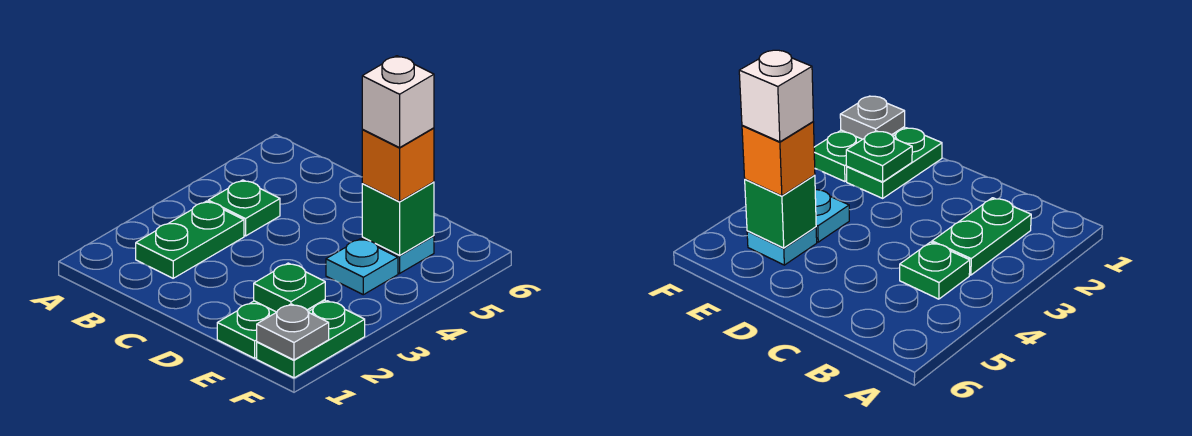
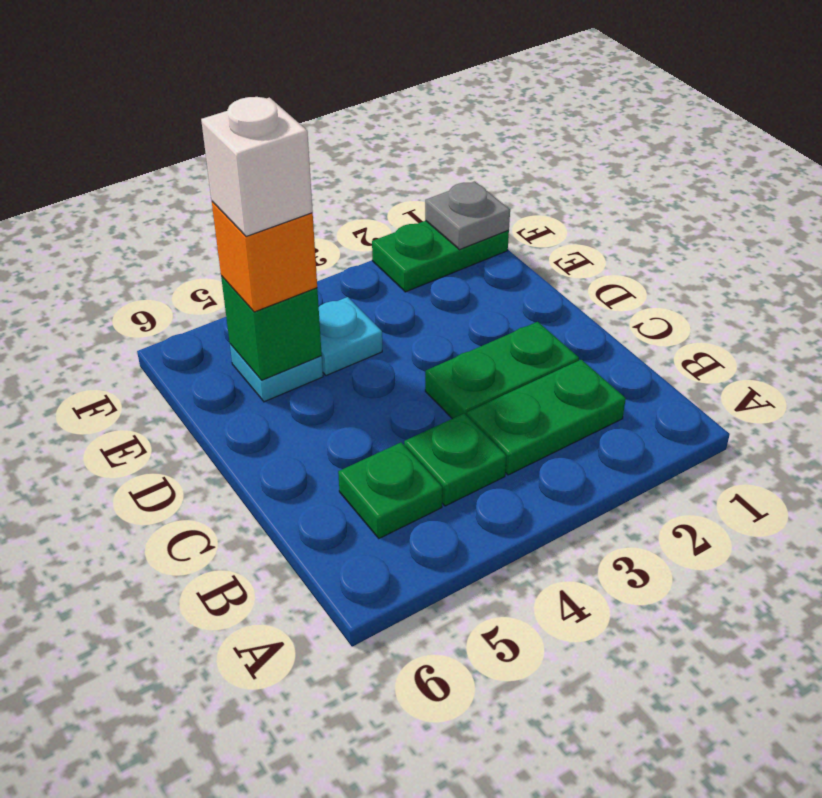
green 1x2 plate [217,300,325,358] -> green 1x2 plate moved to [425,322,579,419]
green 1x1 plate [254,263,325,312] -> green 1x1 plate moved to [338,443,442,538]

